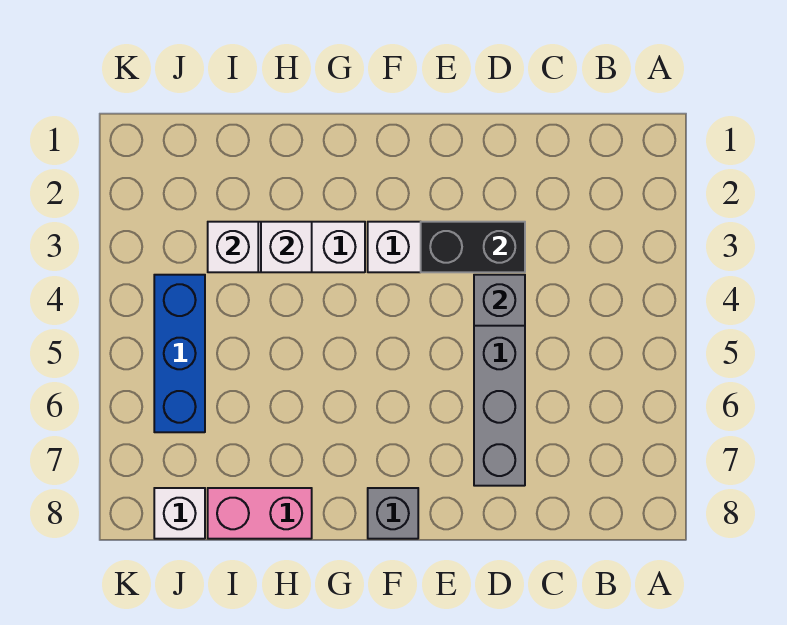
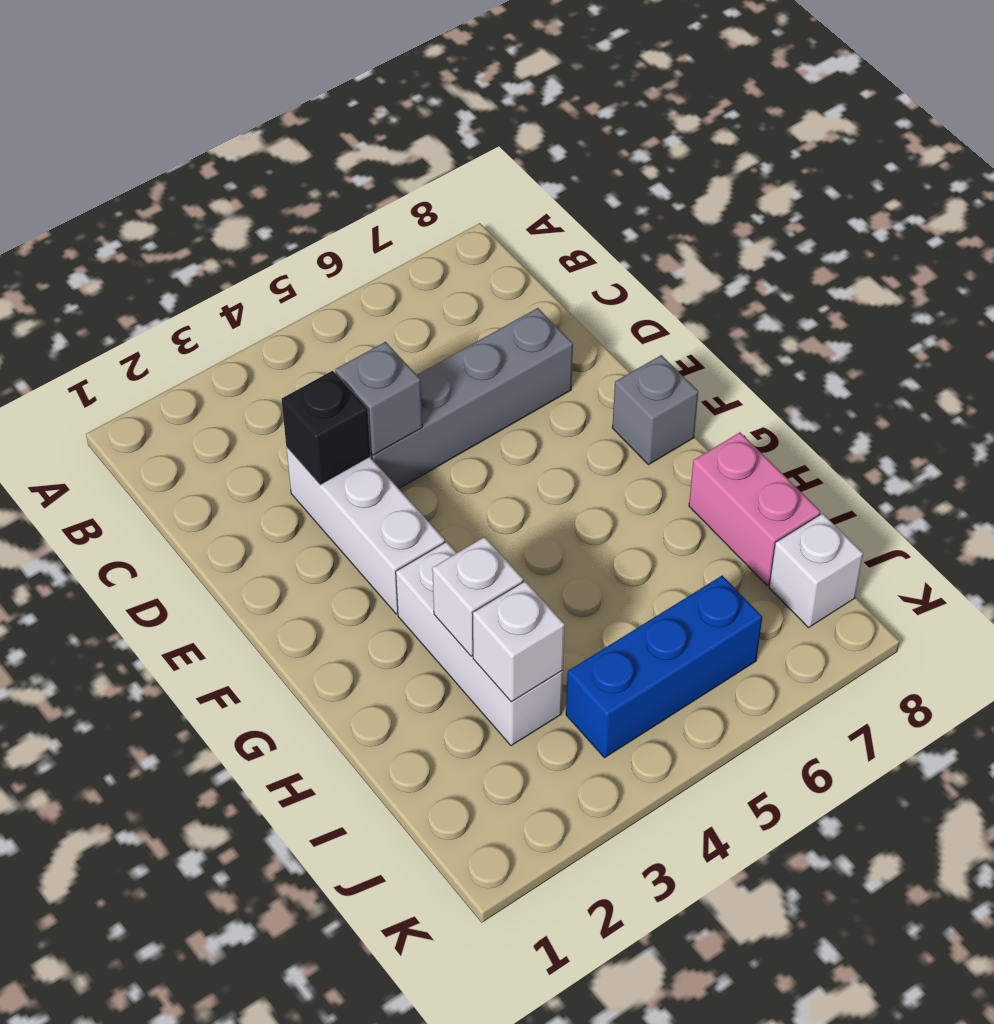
black 1x2 brick [421,222,525,272] -> black 1x1 brick [282,371,370,485]

